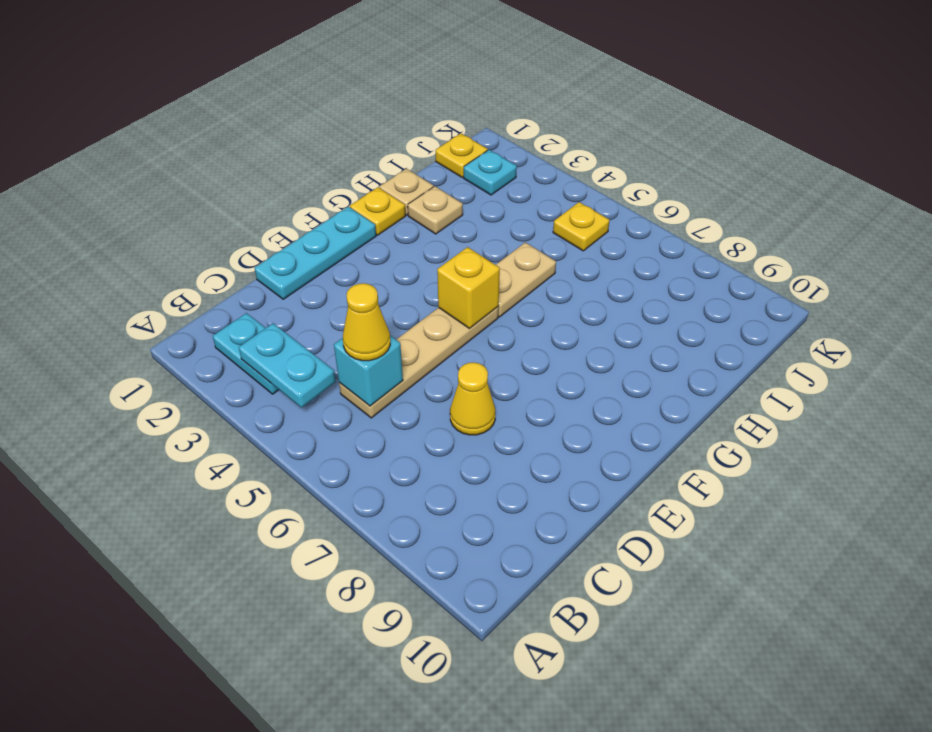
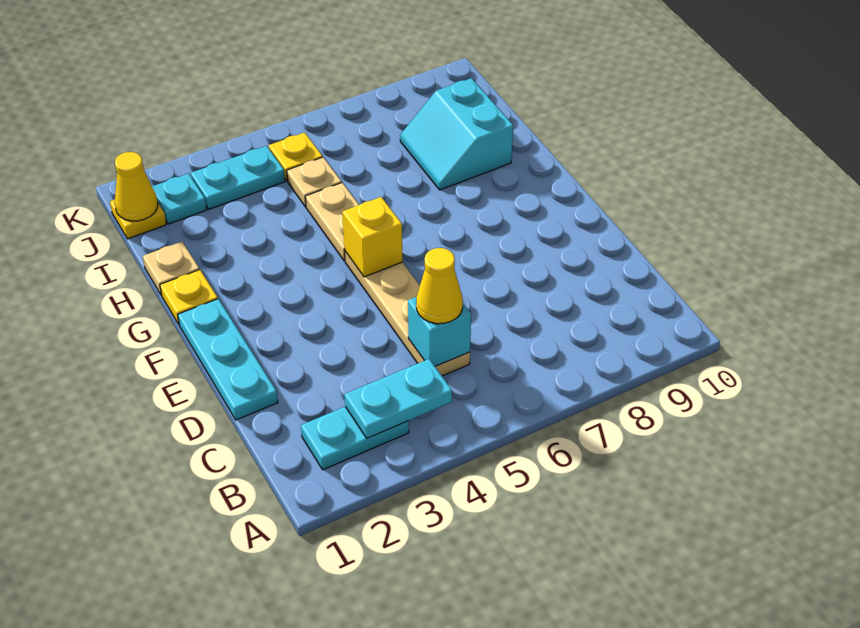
yellow 1x1 cone [450,362,495,435] -> yellow 1x1 cone moved to [115,152,158,221]
tan 1x1 plate [408,186,463,234] -> tan 1x1 plate moved to [287,157,342,207]
none -> cyan 2x2 slope [400,78,513,190]
none -> cyan 1x2 plate [191,146,285,209]

